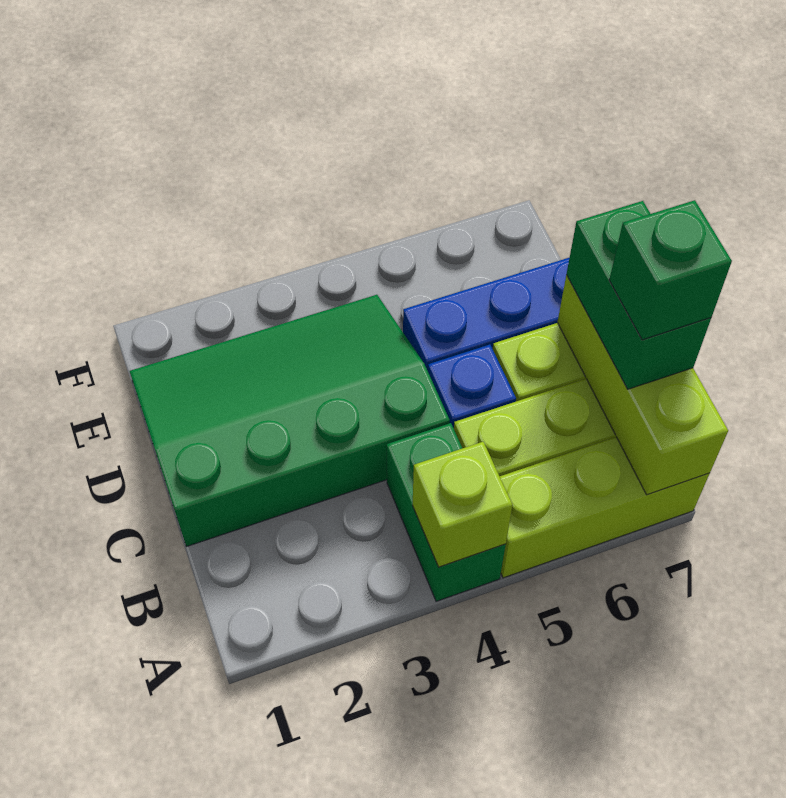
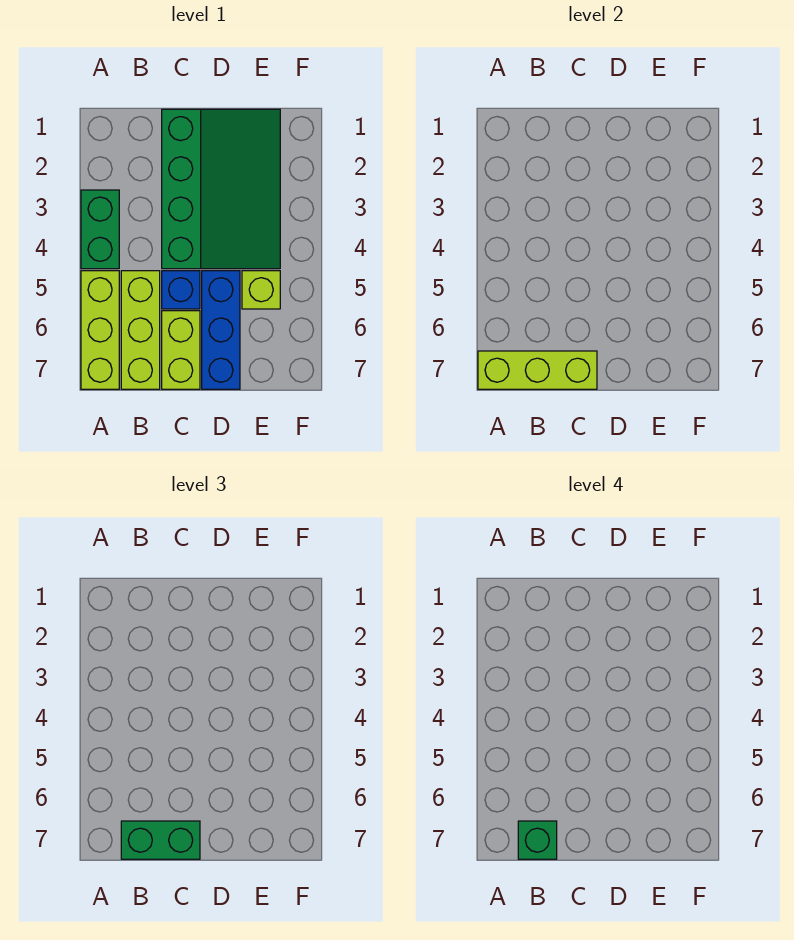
green 1x2 brick [387,423,506,601] -> green 1x2 brick turned to [81,190,119,269]
lime 1x1 brick [413,442,512,567] -> lime 1x1 brick moved to [242,271,280,309]

